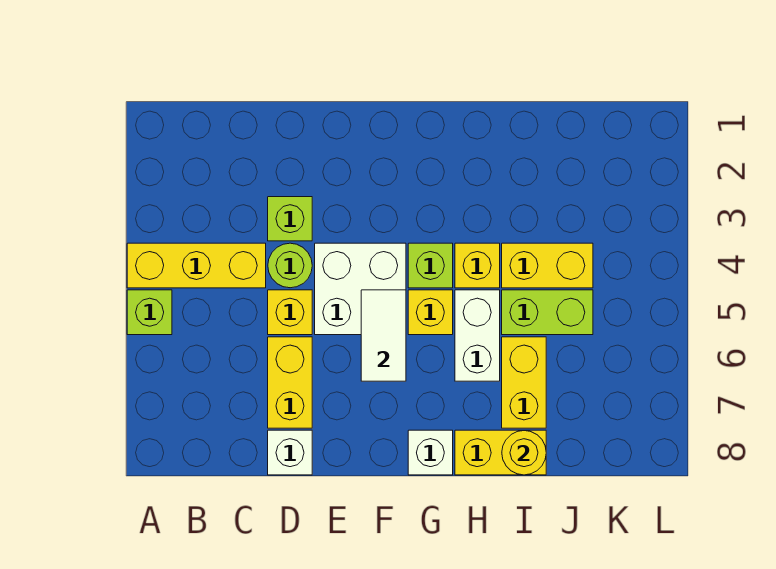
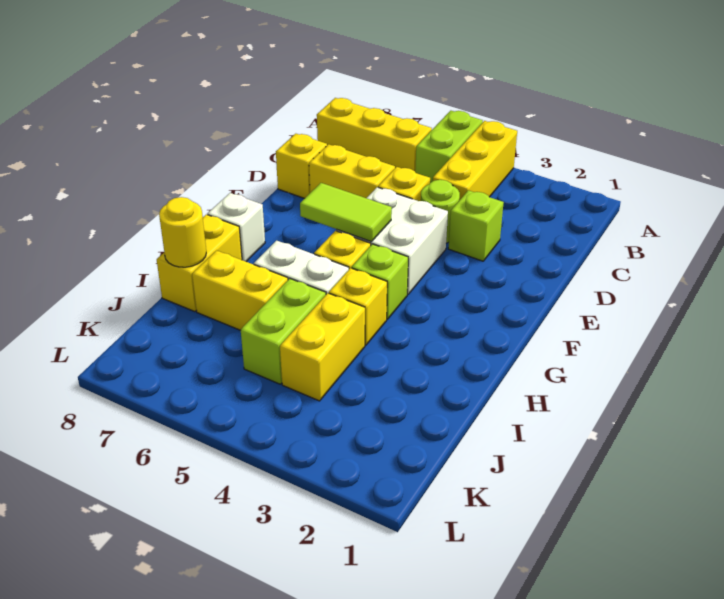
lime 1x1 brick [127,290,172,335] -> lime 1x2 brick [415,111,483,183]
none -> yellow 1x3 brick [317,98,432,171]
white 1x1 brick [268,430,312,475] -> yellow 1x1 brick [276,134,327,198]
white 1x2 tile [361,290,406,381] -> lime 1x2 tile [300,183,392,242]

